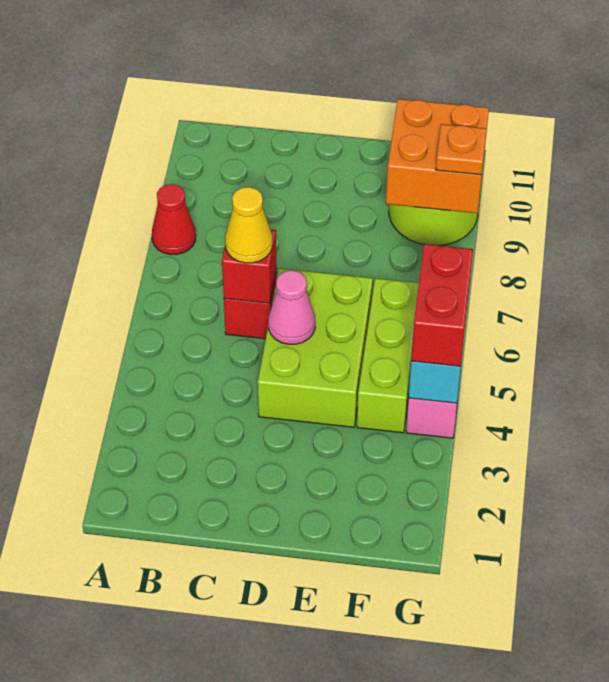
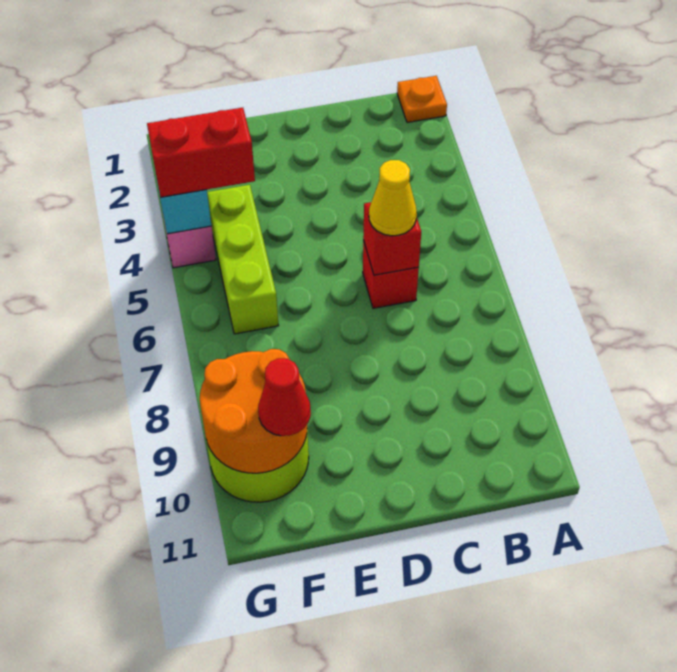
red 1x1 cone [152,184,196,255] -> red 1x1 cone moved to [258,358,311,436]
lime 2x3 brick [258,268,373,427] -> none
pink 1x1 cone [268,270,315,344] -> none
orange 2x2 brick [386,99,489,213] -> orange 2x2 round brick [200,349,307,473]
red 1x2 brick [411,244,473,366] -> red 1x2 brick turned to [147,108,255,197]
orange 1x1 plate [436,124,487,175] -> orange 1x1 plate moved to [397,76,447,123]

